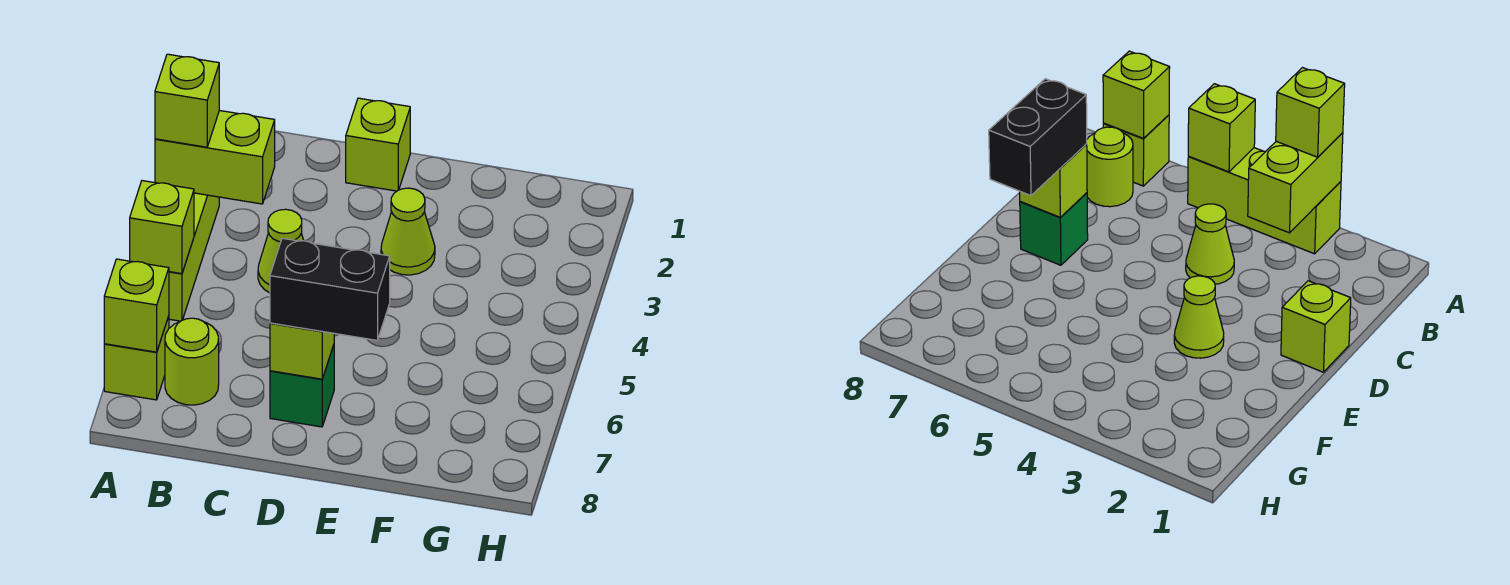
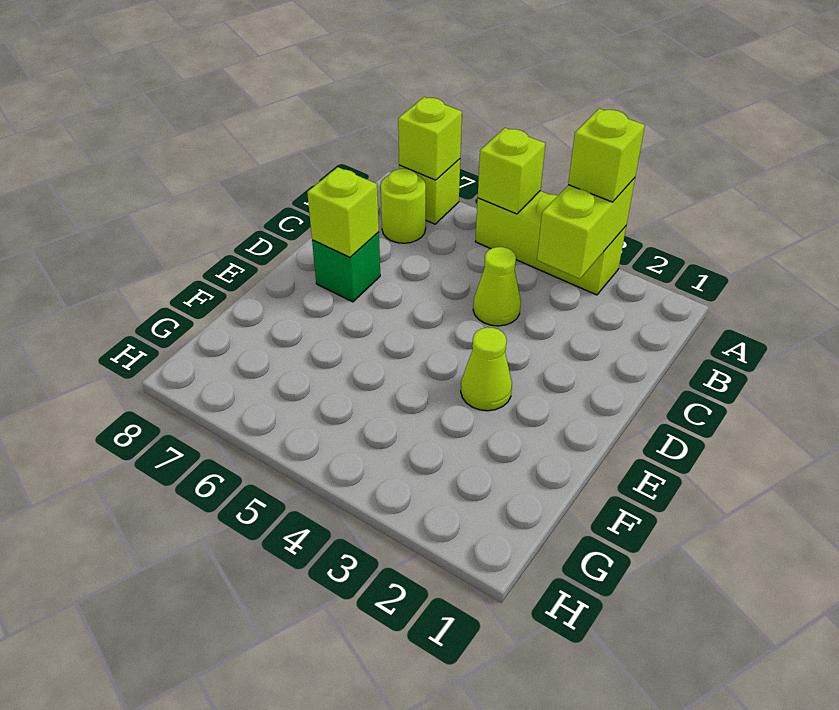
lime 1x1 brick [346,98,410,191] -> none
black 1x2 brick [270,238,390,340] -> none

